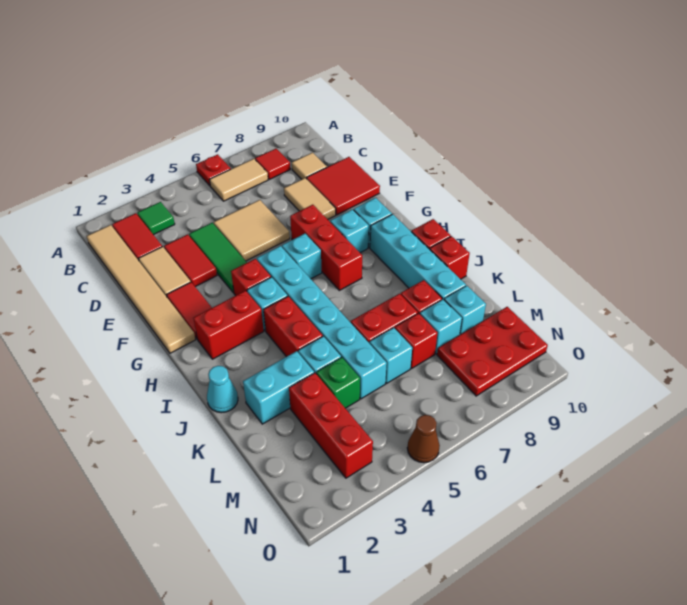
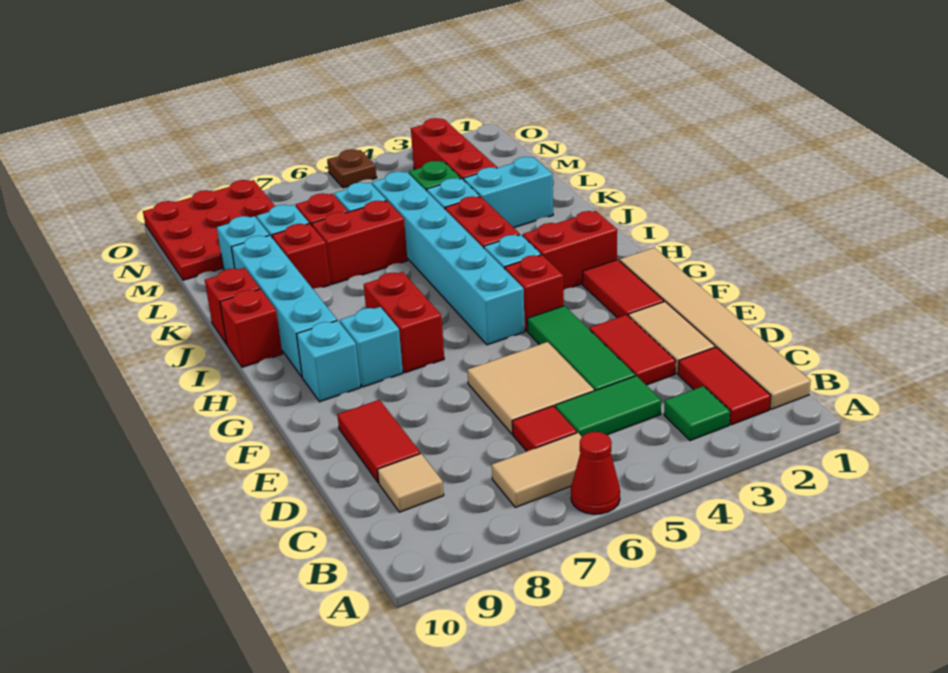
red 1x1 plate [196,154,231,186] -> red 1x1 cone [571,432,620,514]
red 1x1 tile [255,149,290,179] -> red 1x1 tile moved to [512,406,577,451]
none -> green 1x2 tile [555,376,661,436]
tan 1x2 tile [284,178,336,219] -> none
red 2x2 tile [307,157,380,215] -> red 1x2 tile [337,400,420,483]
red 1x3 brick [290,205,362,290] -> red 1x2 brick [364,272,444,373]
cyan 1x1 brick [282,234,322,279] -> none
cyan 1x1 cone [207,366,238,413] -> none
red 2x3 plate [437,307,548,396] -> red 3x3 plate [143,180,275,280]
brown 1x1 cone [407,415,440,463] -> brown 1x1 plate [327,149,377,188]

